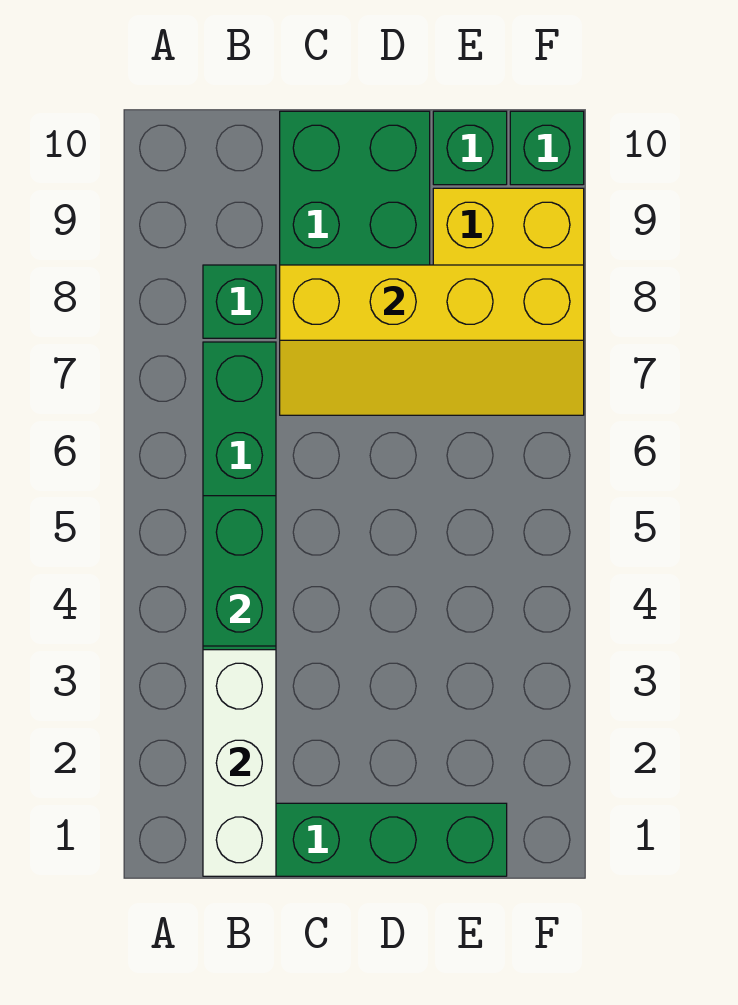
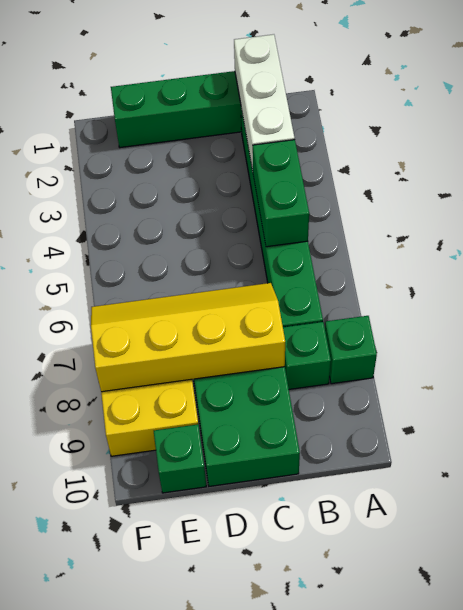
green 1x1 brick [510,111,584,185] -> green 1x1 brick moved to [325,316,377,384]

